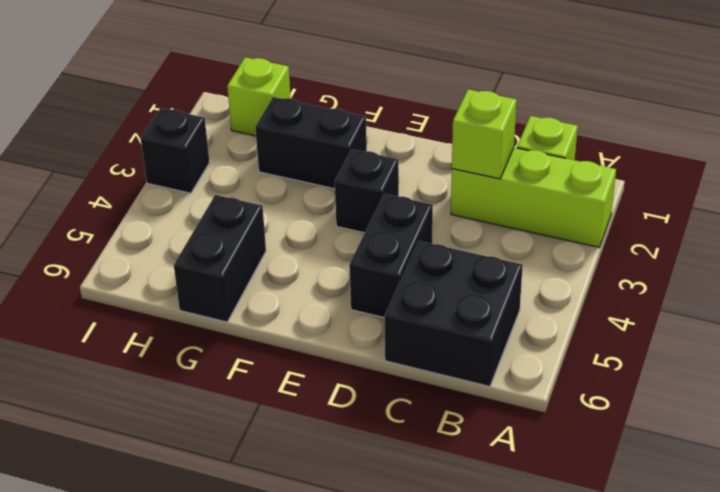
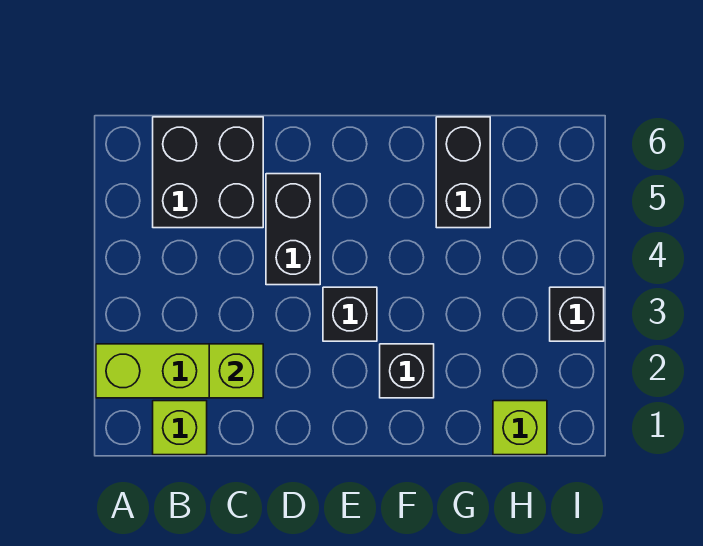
black 1x2 brick [255,97,367,189] -> black 1x1 brick [380,344,434,398]

